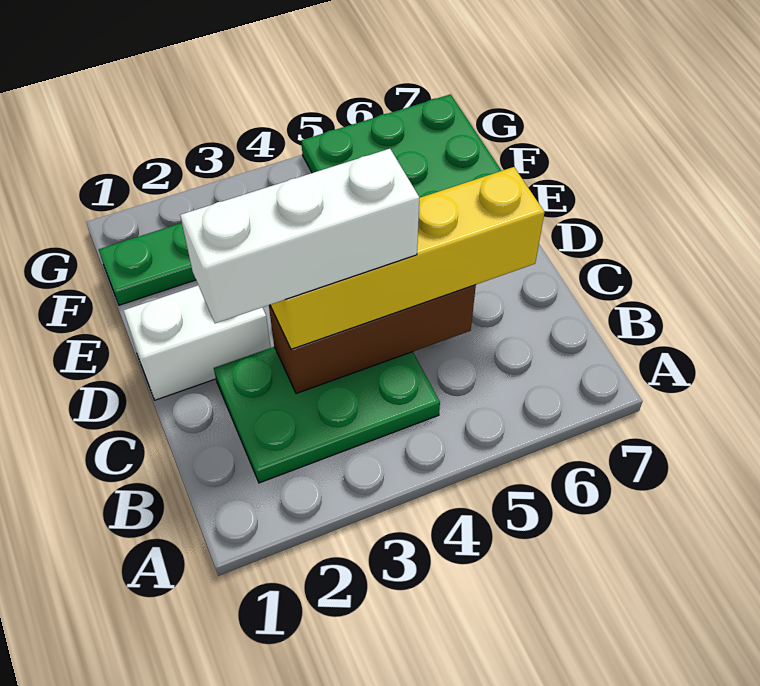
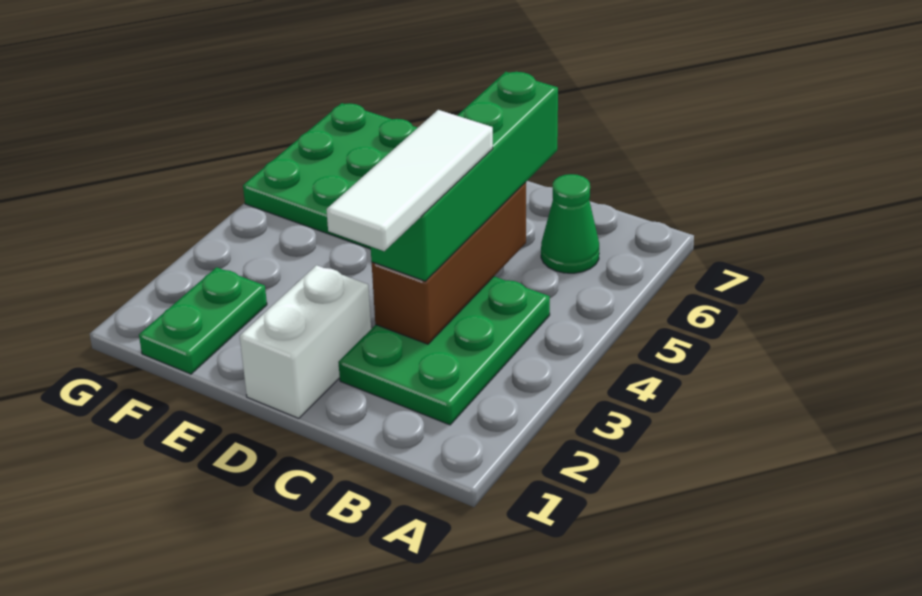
none -> green 1x1 cone [541,174,599,273]
white 1x3 brick [180,149,419,323] -> white 1x3 tile [327,110,493,251]
yellow 1x4 brick [270,167,545,349] -> green 1x4 brick [371,72,558,281]

